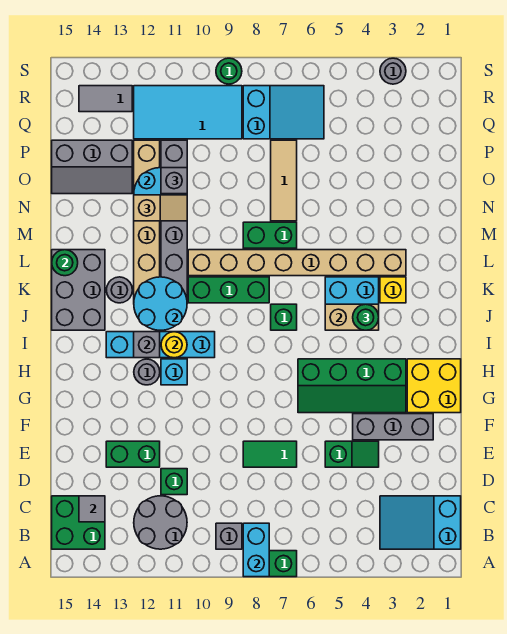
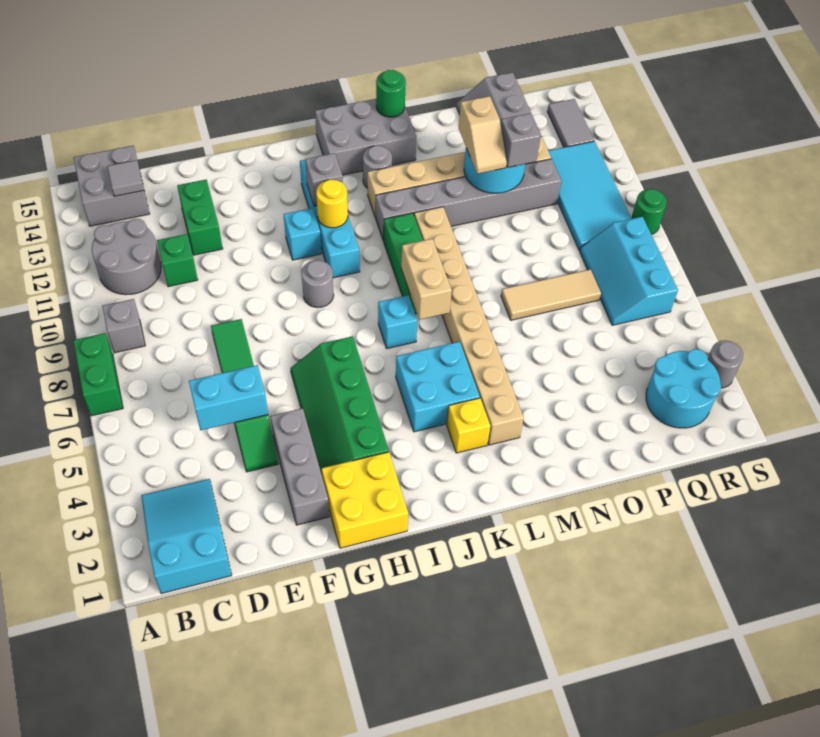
cyan 1x2 brick [243,523,269,577] -> cyan 1x2 brick moved to [189,365,268,430]
green 2x2 brick [52,496,105,549] -> grey 2x2 brick [74,146,150,226]
grey 1x1 round brick [134,359,160,385] -> grey 1x1 round brick moved to [301,260,334,308]
tan 1x2 brick [325,304,379,330] -> tan 1x2 brick moved to [401,239,452,320]
green 1x1 round brick [353,304,379,330] -> none
green 1x1 brick [271,304,297,330] -> cyan 1x1 brick [378,295,417,348]
cyan 2x2 round brick [134,277,187,330] -> cyan 2x2 round brick moved to [646,349,721,428]
green 1x2 brick [243,222,297,248] -> none
cyan 2x3 slope [243,86,324,139] -> cyan 2x3 slope turned to [580,217,678,325]

